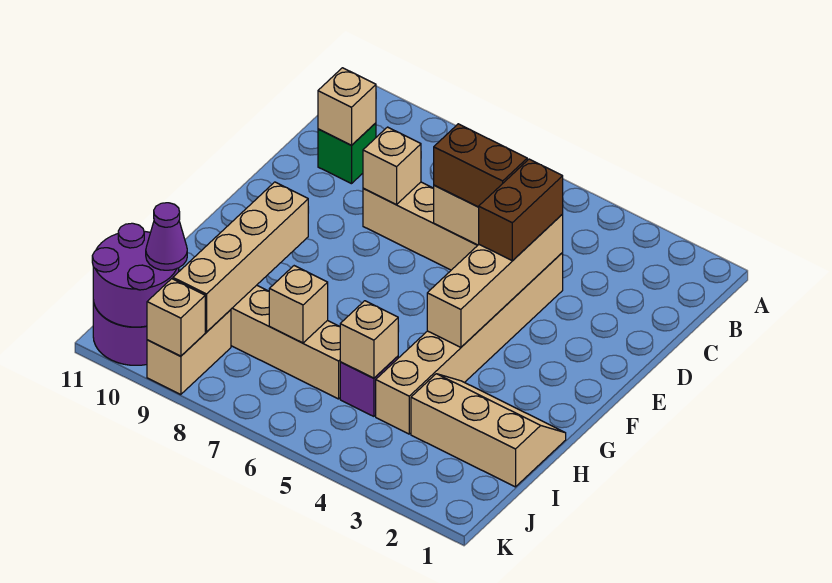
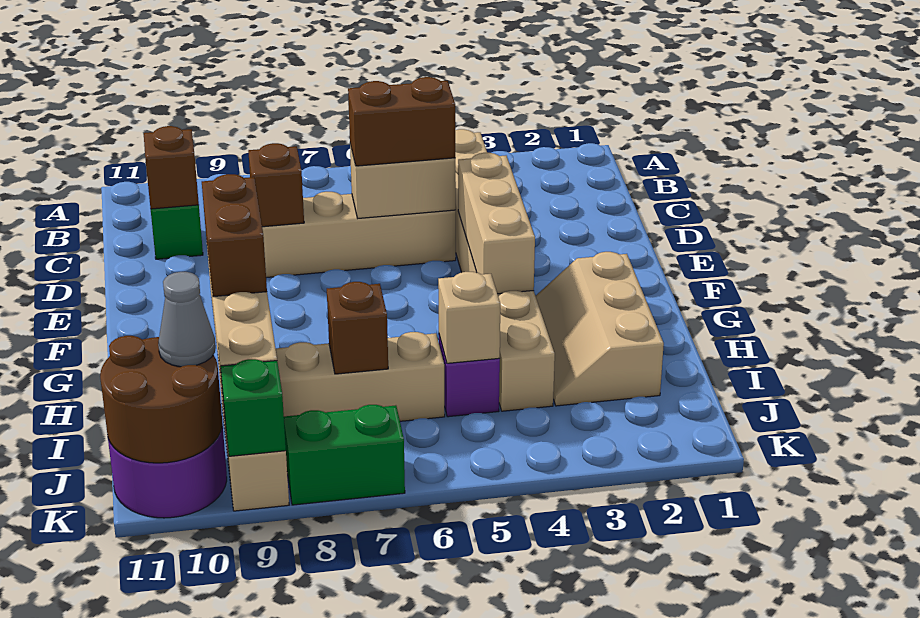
tan 1x1 brick [318,68,376,145] -> brown 1x1 brick [144,126,199,209]
tan 1x6 brick [376,253,563,434] -> tan 1x8 brick [455,129,555,411]
tan 1x4 brick [427,214,563,347] -> tan 1x3 brick [458,153,535,294]
brown 1x2 brick [479,159,563,260] -> brown 1x2 brick moved to [202,174,267,297]
tan 1x1 brick [363,127,421,205] -> brown 1x1 brick [248,143,304,227]
tan 2x3 slope [411,374,566,487] -> tan 2x3 slope turned to [536,252,664,406]
tan 1x1 brick [269,266,328,343] -> brown 1x1 brick [327,282,388,374]
purple 2x2 round brick [92,223,179,327] -> brown 2x2 round brick [100,336,222,463]
purple 1x1 cone [146,203,187,270] -> grey 1x1 cone [158,272,216,367]
none -> green 1x2 brick [284,405,405,505]
tan 1x1 brick [147,279,205,356] -> green 1x1 brick [221,359,286,456]

